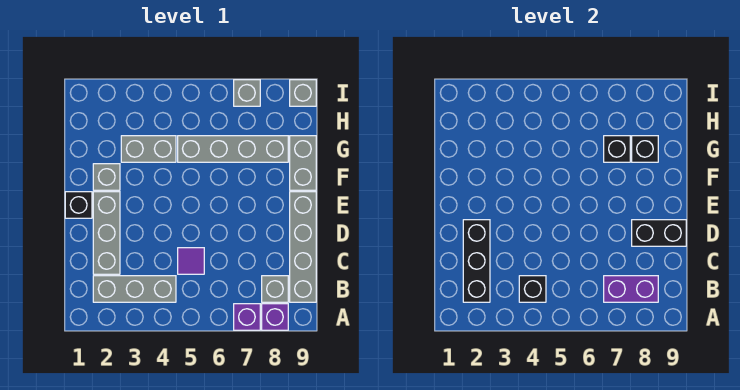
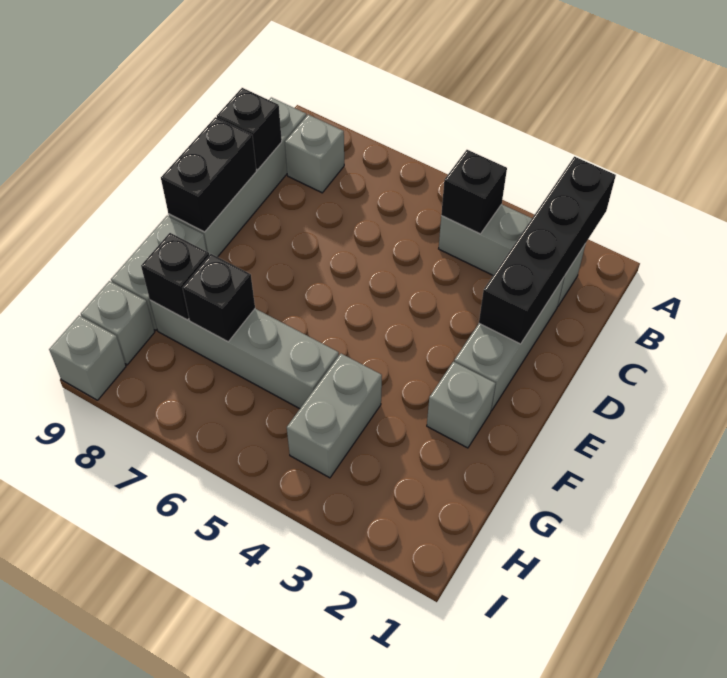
purple 1x1 brick [234,304,260,330] -> none
purple 1x1 brick [262,304,288,330] -> none
black 1x3 brick [463,220,490,302] -> black 1x4 brick [479,157,616,344]
purple 1x2 brick [604,276,658,302] -> none
purple 1x1 tile [178,248,204,274] -> none
black 1x2 brick [632,220,686,246] -> black 1x2 brick turned to [161,117,256,232]
black 1x1 brick [65,192,92,218] -> black 1x1 brick moved to [217,88,282,170]
grey 1x2 brick [121,136,176,162] -> grey 1x2 brick turned to [287,354,382,478]
grey 1x1 brick [234,80,260,106] -> grey 1x1 brick moved to [81,281,155,365]

